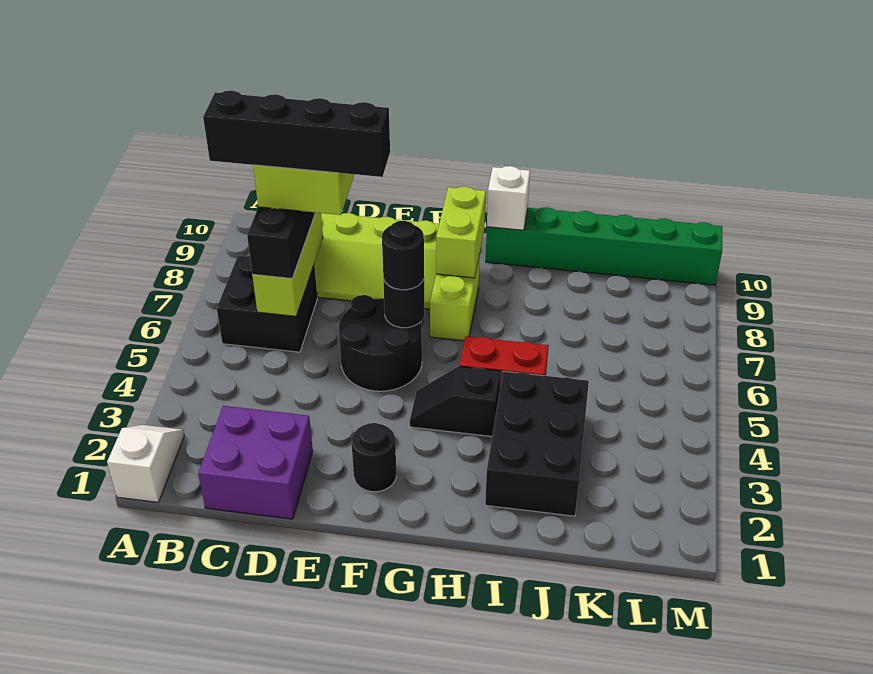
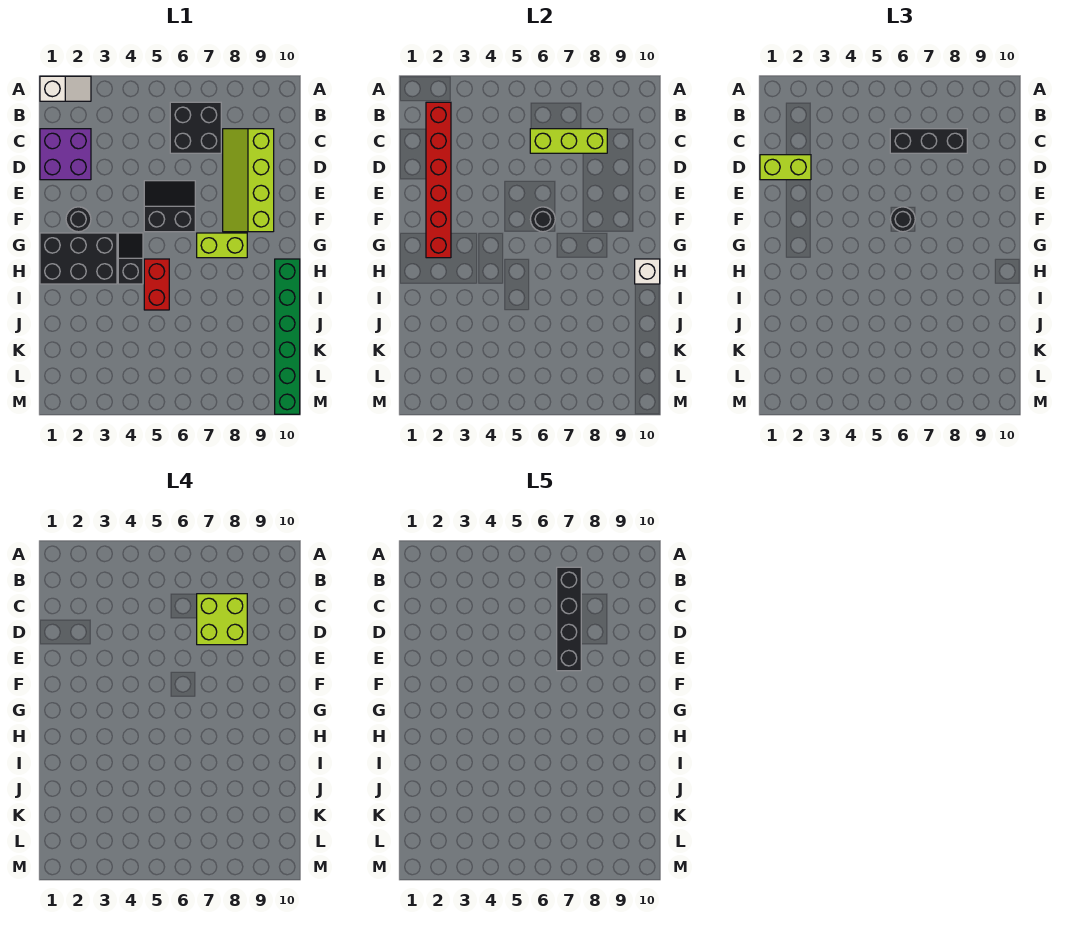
none -> red 1x6 brick [426,102,451,258]
black 2x2 round brick [339,295,422,391] -> black 2x2 slope [144,181,195,232]
lime 1x2 brick [436,187,486,278] -> lime 1x2 brick moved to [760,155,811,180]
black 2x3 brick [485,371,589,516] -> black 2x3 brick moved to [40,233,117,284]

